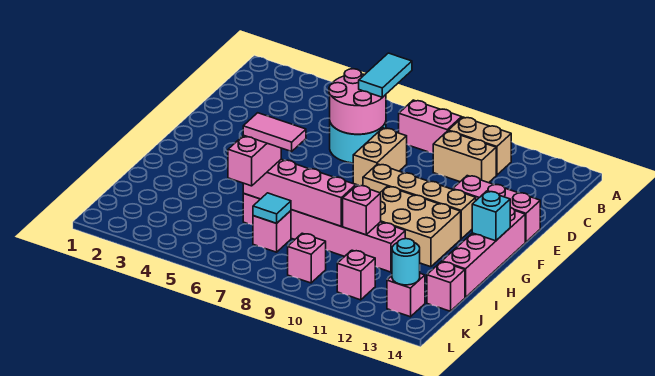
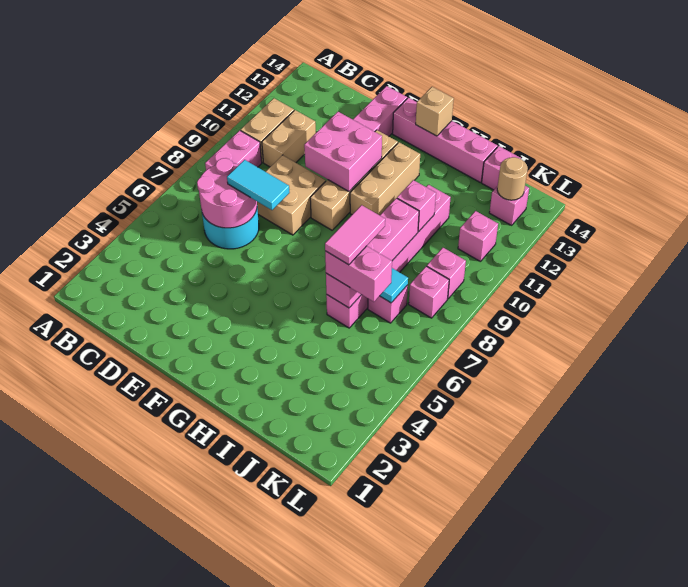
cyan 1x2 tile [359,53,412,97] -> cyan 1x2 tile moved to [227,160,290,210]
tan 1x2 brick [353,128,407,186] -> tan 2x2 brick [257,155,326,235]
none -> pink 2x2 brick [304,112,382,191]
tan 2x3 brick [380,186,461,267] -> tan 1x3 brick [350,142,420,215]
cyan 1x1 brick [472,191,510,241] -> tan 1x1 brick [416,87,454,136]
none -> pink 1x1 brick [409,266,449,318]
cyan 1x1 round brick [392,239,420,285] -> tan 1x1 round brick [497,157,528,200]

